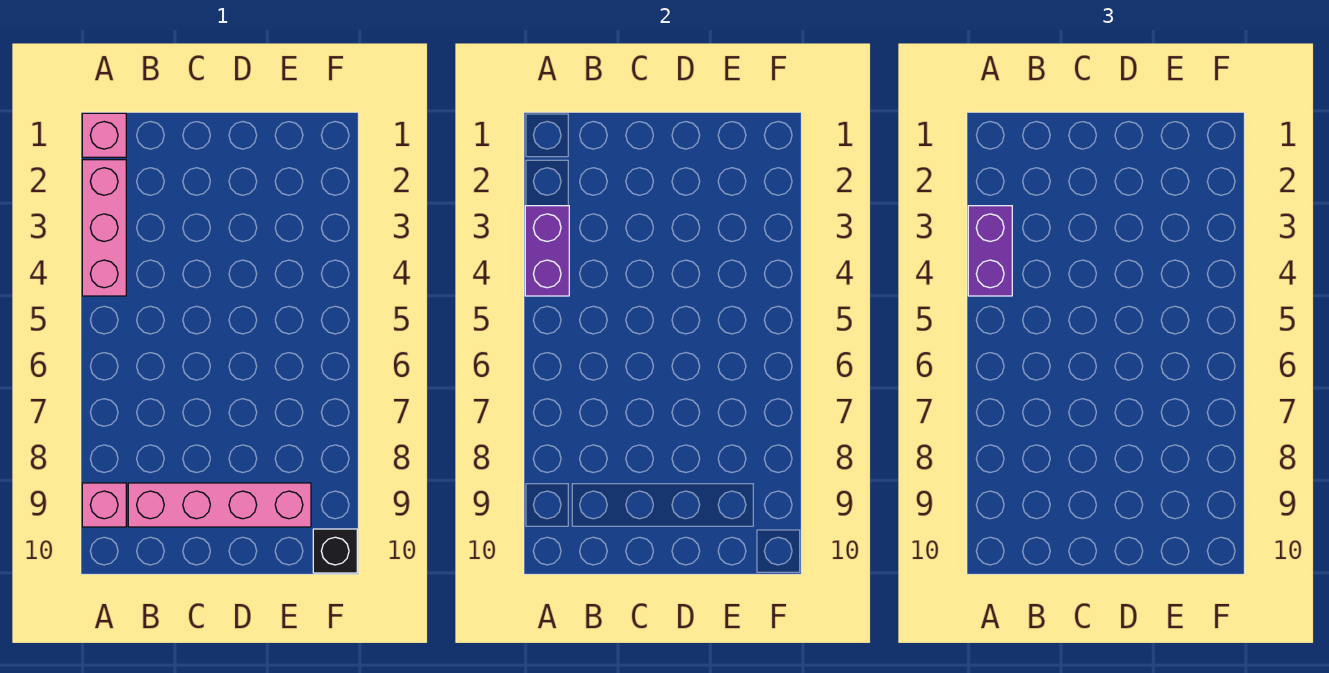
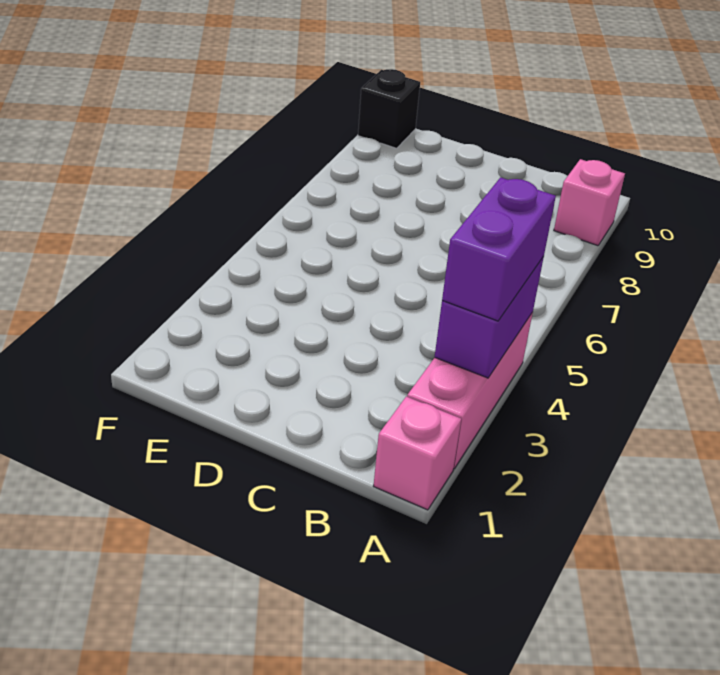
pink 1x4 brick [128,483,311,527] -> none

